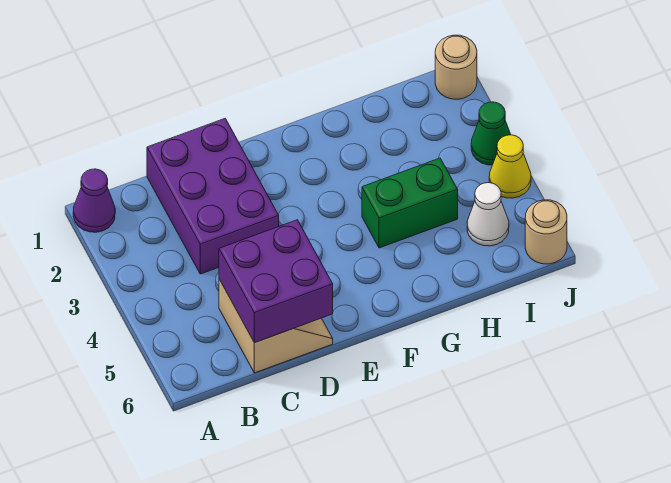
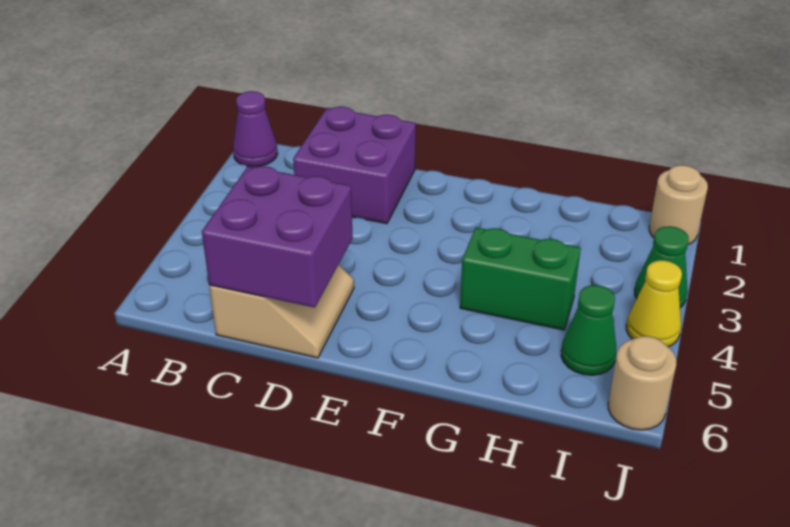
purple 2x3 brick [147,118,279,274] -> purple 2x2 brick [293,107,416,224]
white 1x1 cone [467,183,509,246] -> green 1x1 cone [561,285,616,375]

